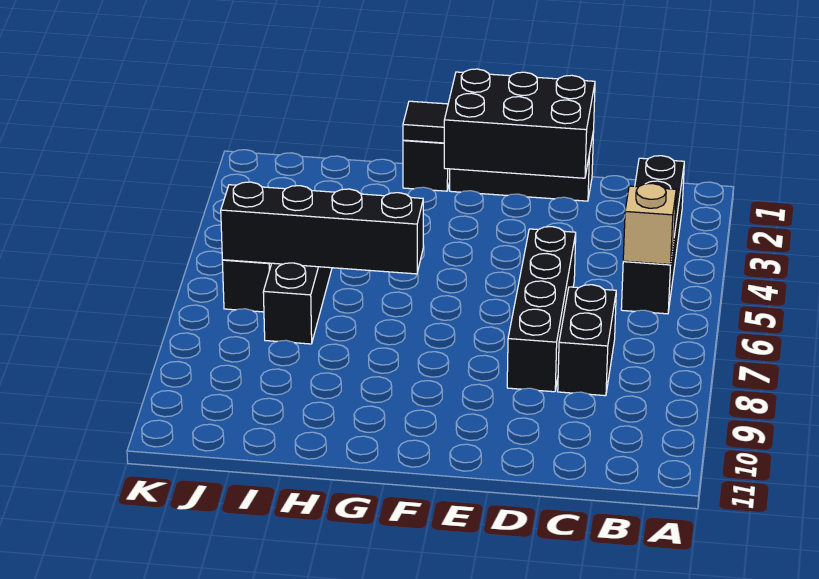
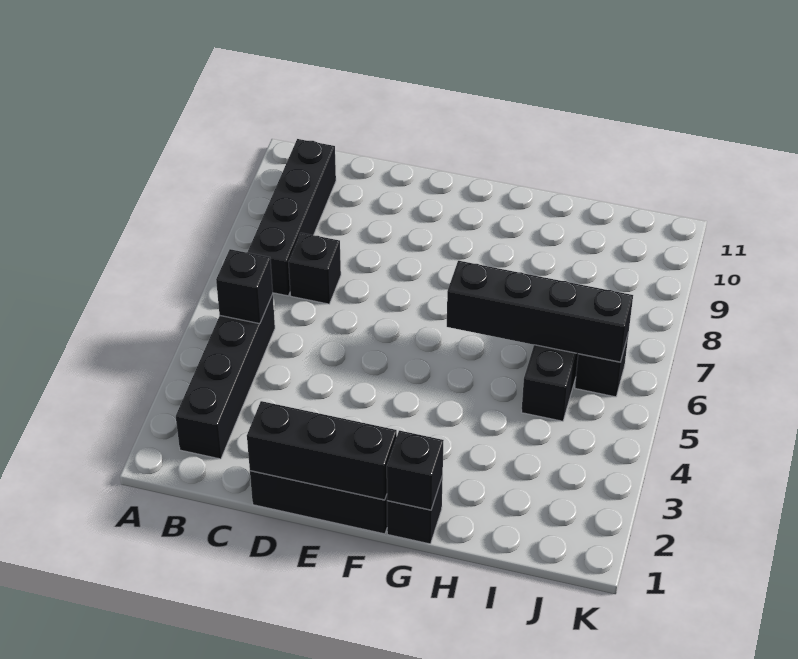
tan 1x1 brick [623,183,676,265] -> black 1x1 brick [216,249,273,324]
black 1x2 brick [558,285,616,396] -> black 1x1 brick [289,233,341,304]
black 2x3 brick [444,69,595,178] -> black 1x3 brick [247,401,397,500]
black 1x4 brick [507,227,576,392] -> black 1x4 brick moved to [248,139,336,296]
black 1x1 tile [403,101,448,143] -> black 1x1 brick [387,431,444,510]

